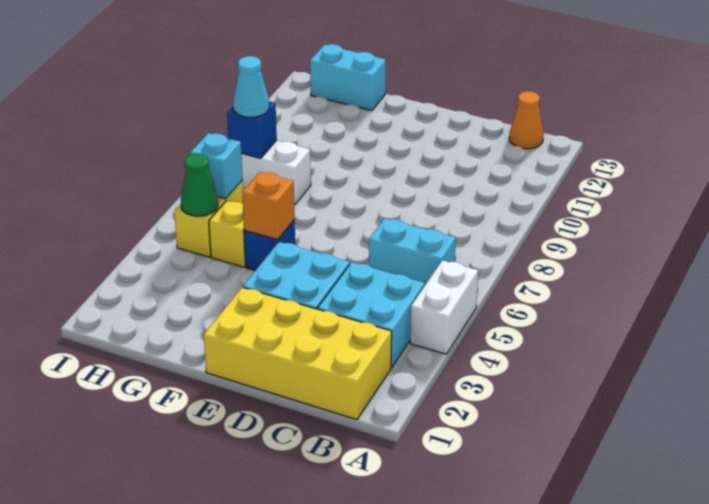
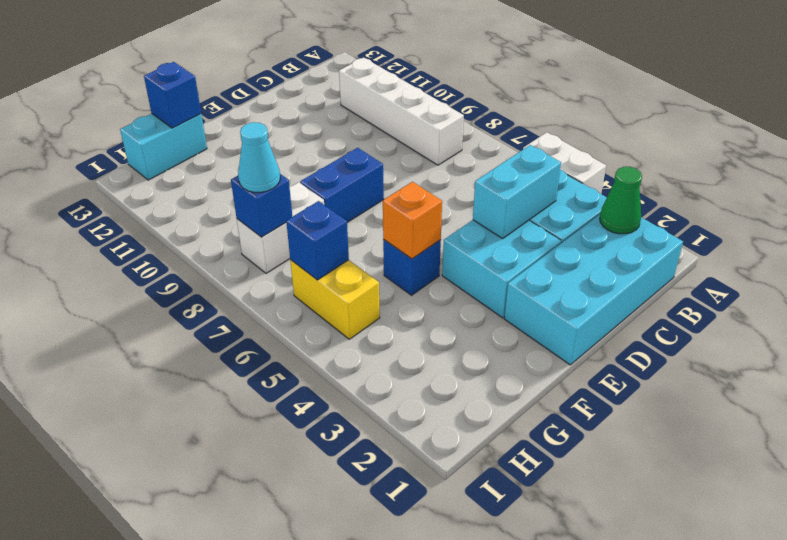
yellow 2x4 brick [204,287,392,420] -> cyan 2x4 brick [504,215,683,365]
cyan 1x2 brick [369,218,456,285] -> cyan 1x2 brick moved to [473,145,561,239]
none -> white 1x4 brick [339,58,464,165]
orange 1x1 cone [509,91,544,149] -> none
none -> blue 1x2 brick [300,148,384,222]
yellow 1x1 brick [209,201,246,267] -> none
none -> blue 1x1 brick [144,62,201,128]
green 1x1 cone [181,154,218,216] -> green 1x1 cone moved to [600,167,642,234]
cyan 1x1 brick [191,133,243,199] -> blue 1x1 brick [286,201,349,280]

